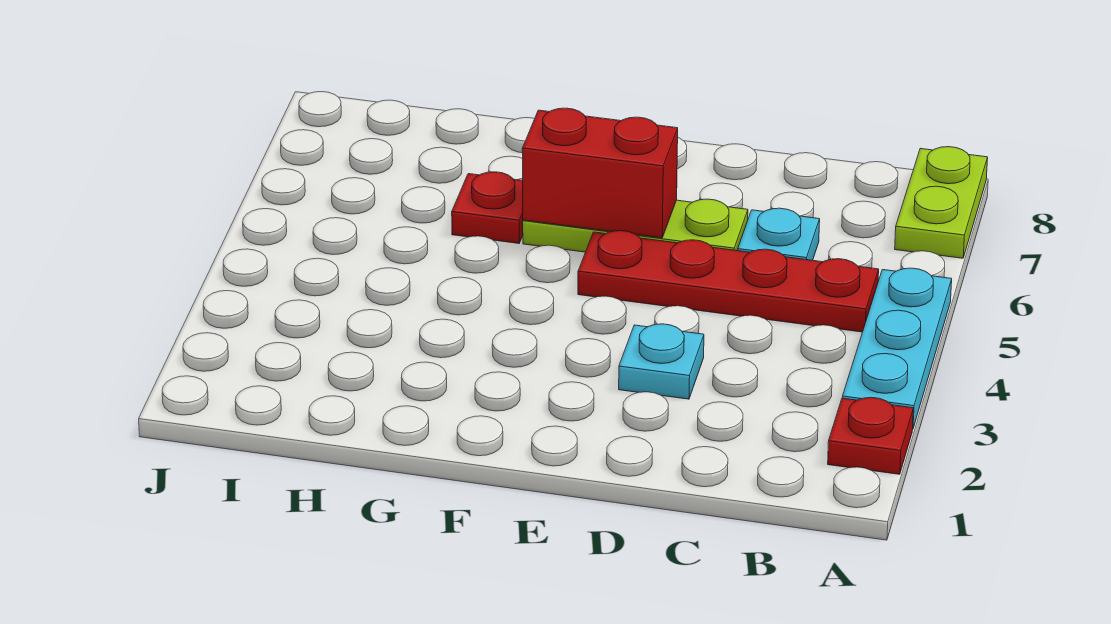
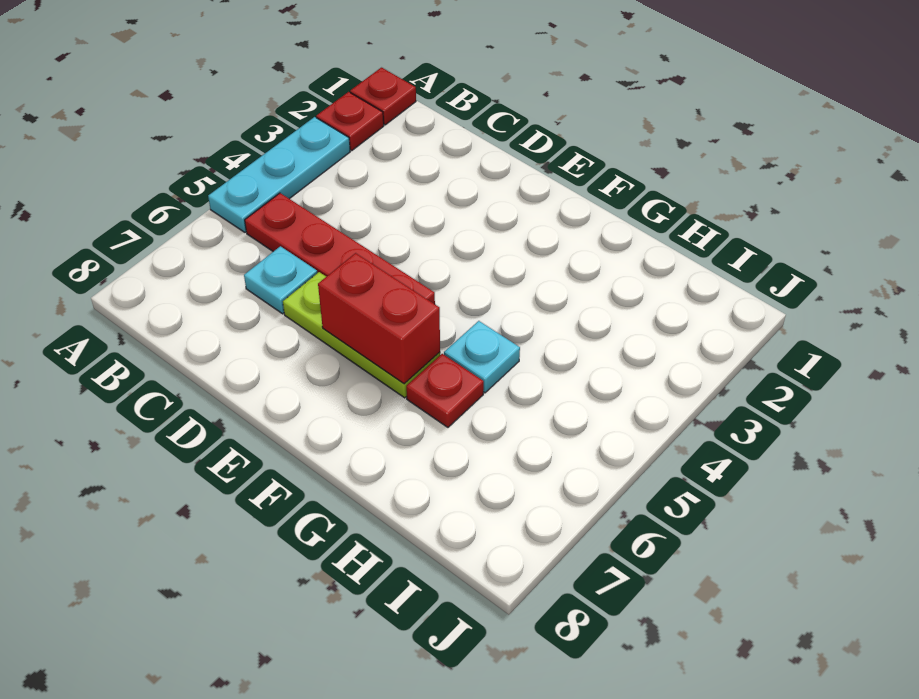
none -> red 1x1 plate [350,68,416,125]
lime 1x2 plate [895,147,988,258] -> none
cyan 1x1 plate [619,324,704,399] -> cyan 1x1 plate moved to [444,321,520,393]

